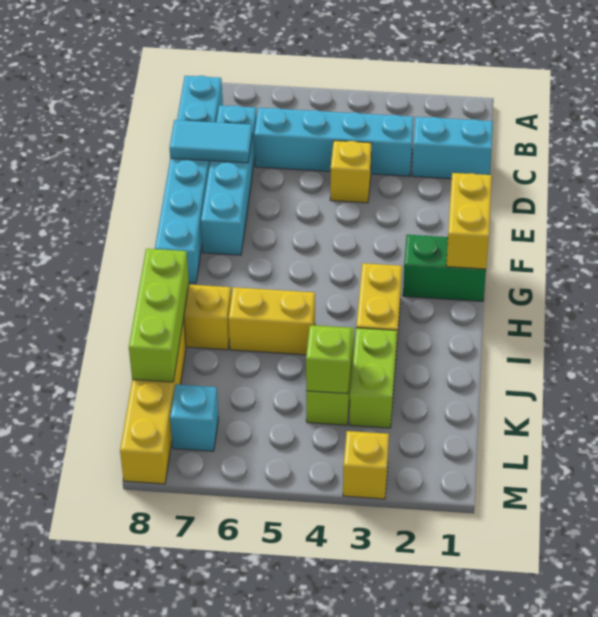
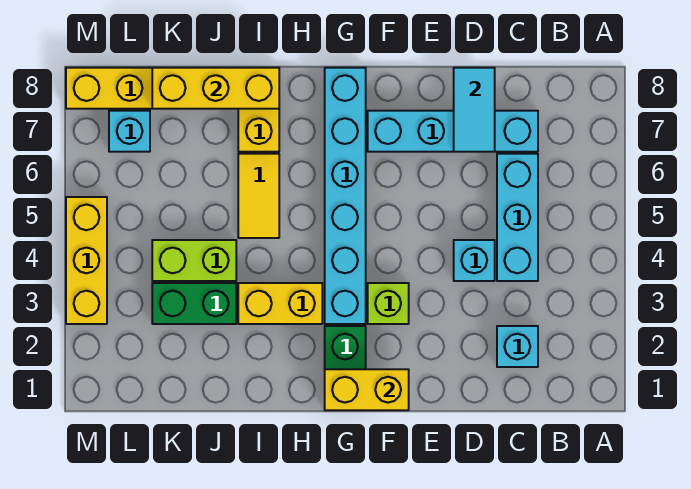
cyan 1x6 brick [155,76,223,283] -> cyan 1x6 brick turned to [325,68,366,324]
cyan 1x2 brick [412,117,493,179] -> cyan 1x1 brick [497,326,538,367]
cyan 1x4 brick [254,108,414,176] -> cyan 1x3 brick [497,154,538,281]
yellow 1x1 brick [330,141,372,203] -> cyan 1x1 brick [454,240,495,281]
yellow 1x2 brick [228,287,315,355] -> yellow 1x2 tile [238,154,279,238]
lime 1x3 brick [129,249,189,382] -> yellow 1x3 brick [152,68,279,109]
lime 1x2 brick [350,328,397,428] -> green 1x2 brick [152,283,236,324]
lime 1x1 brick [306,326,352,394] -> lime 1x1 brick moved to [368,283,409,324]
yellow 1x1 brick [343,431,389,499] -> yellow 1x3 brick [66,197,107,324]

